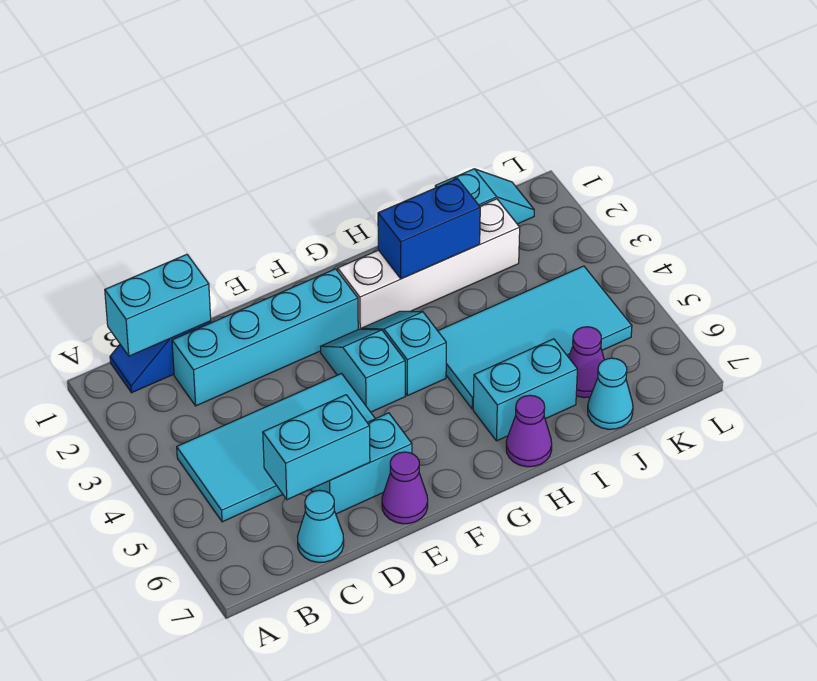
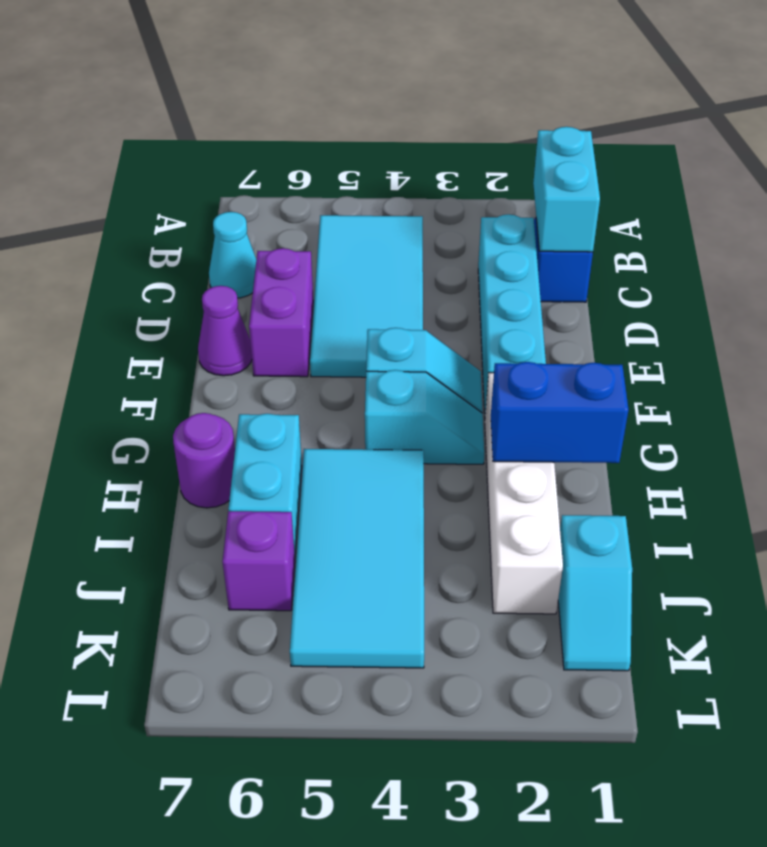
cyan 1x2 brick [263,395,370,500] -> none
cyan 1x2 brick [311,413,412,514] -> purple 1x2 brick [249,248,313,377]
blue 1x2 brick [378,179,480,279] -> blue 1x2 brick turned to [491,362,629,463]
purple 1x1 cone [506,395,552,467] -> purple 1x1 round brick [173,413,235,508]
purple 1x1 cone [569,327,604,398] -> purple 1x1 brick [222,511,295,611]
cyan 1x1 cone [588,358,633,429] -> none

